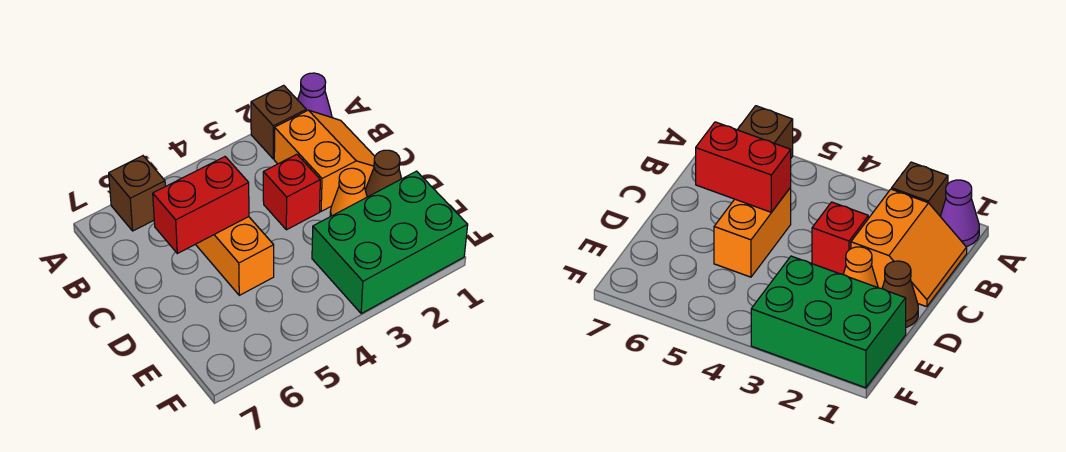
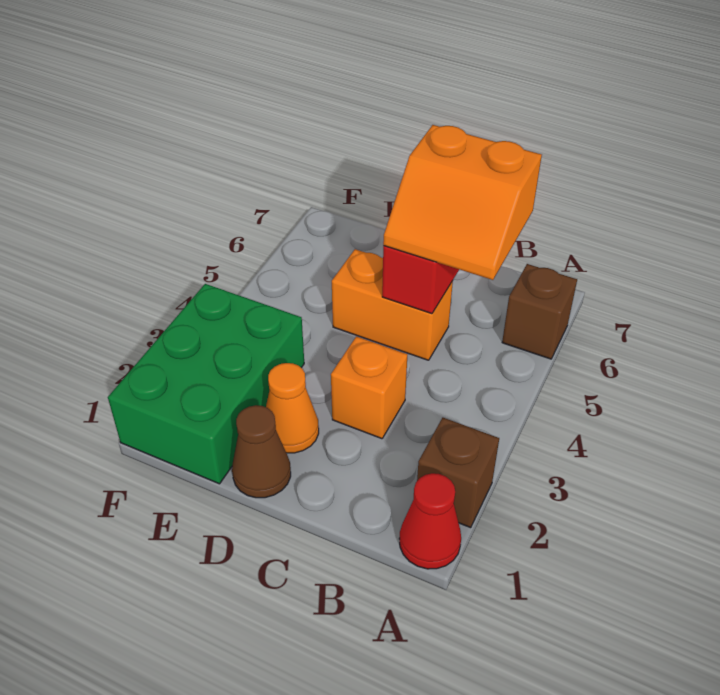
purple 1x1 cone [298,73,332,117] -> red 1x1 cone [399,473,461,569]
orange 2x2 slope [274,110,375,211] -> orange 2x2 slope moved to [383,125,542,280]
red 1x1 brick [263,154,320,230] -> orange 1x1 brick [331,336,407,439]

